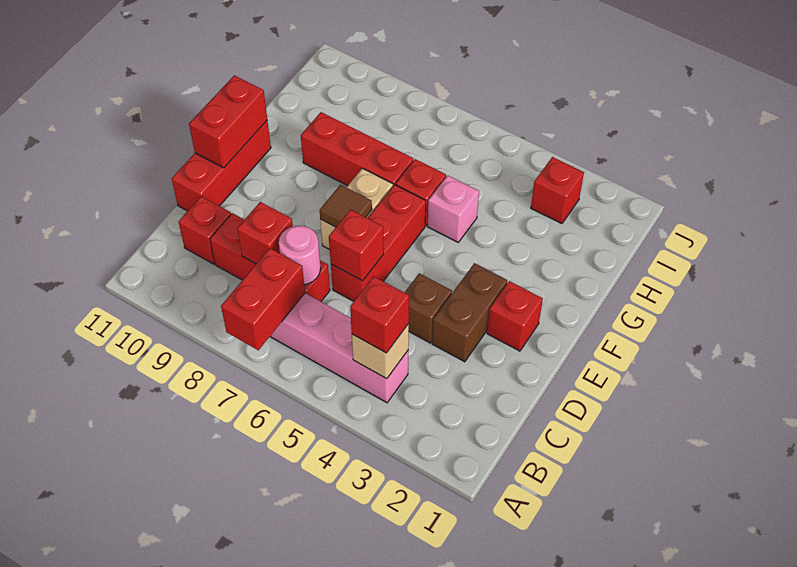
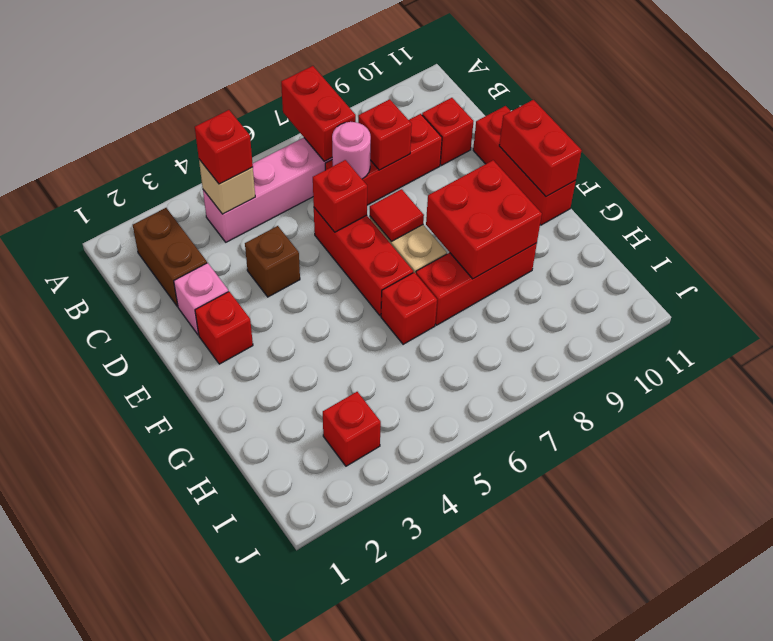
brown 1x2 brick [432,263,507,362] -> brown 1x2 brick moved to [133,208,207,306]
brown 1x1 tile [320,185,372,227] -> red 1x1 tile [370,189,424,241]
none -> red 2x2 brick [426,160,542,279]
pink 1x1 brick [428,176,479,242] -> pink 1x1 brick moved to [174,263,228,335]

